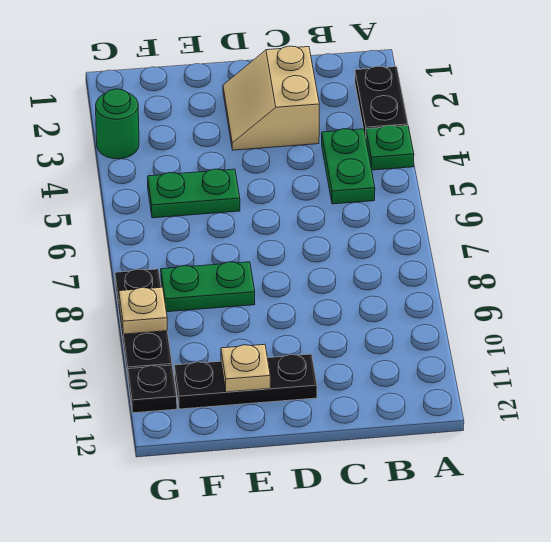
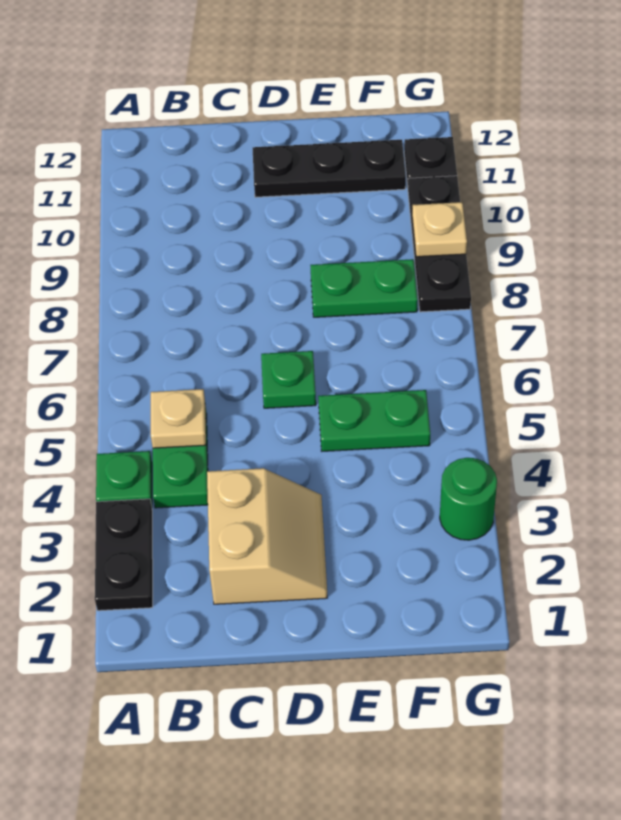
none -> green 1x1 plate [261,351,316,408]
tan 1x1 plate [221,344,270,392] -> tan 1x1 plate moved to [151,389,206,448]

